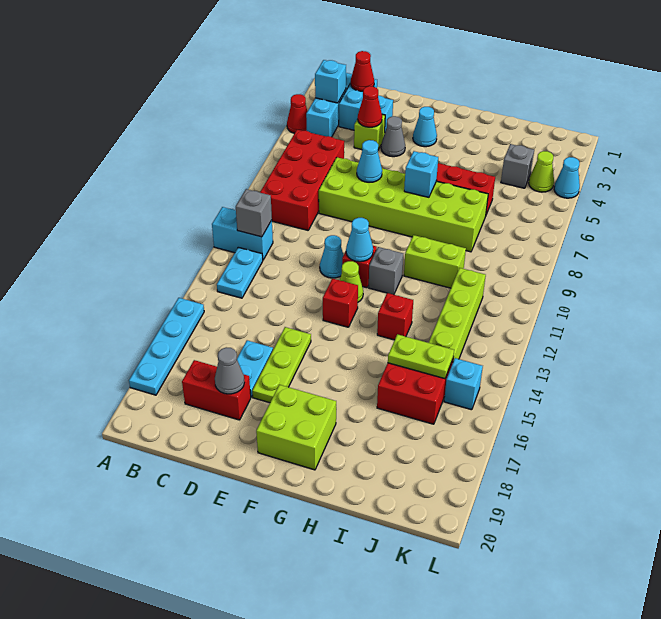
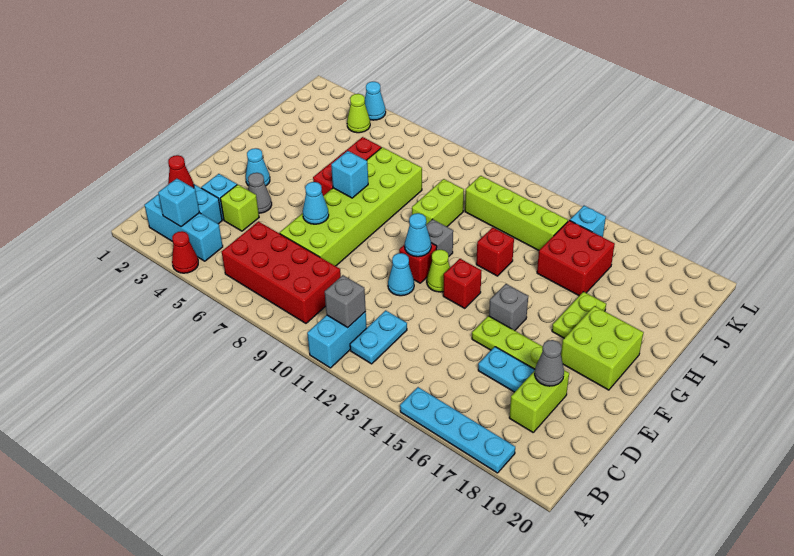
cyan 1x2 plate [217,247,263,298] -> cyan 1x2 plate turned to [350,310,407,364]
red 1x2 brick [182,360,251,420] -> lime 1x2 brick [509,370,569,432]
red 1x1 cone [358,86,382,127] -> none
lime 1x2 plate [388,334,454,379] -> lime 1x2 plate moved to [552,292,606,338]
grey 1x1 brick [501,144,534,188] -> grey 1x1 brick moved to [489,284,528,330]

